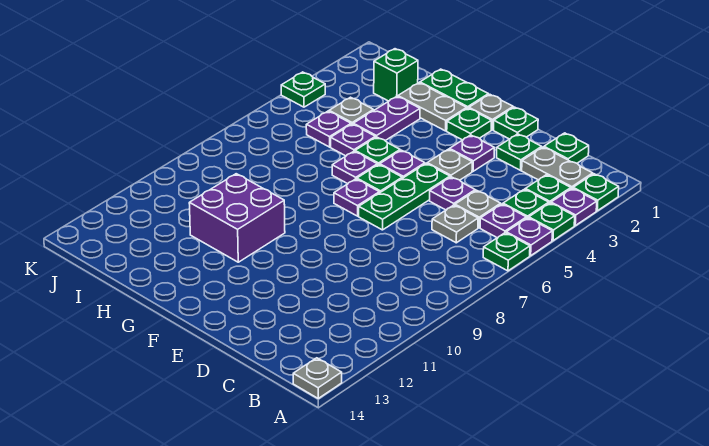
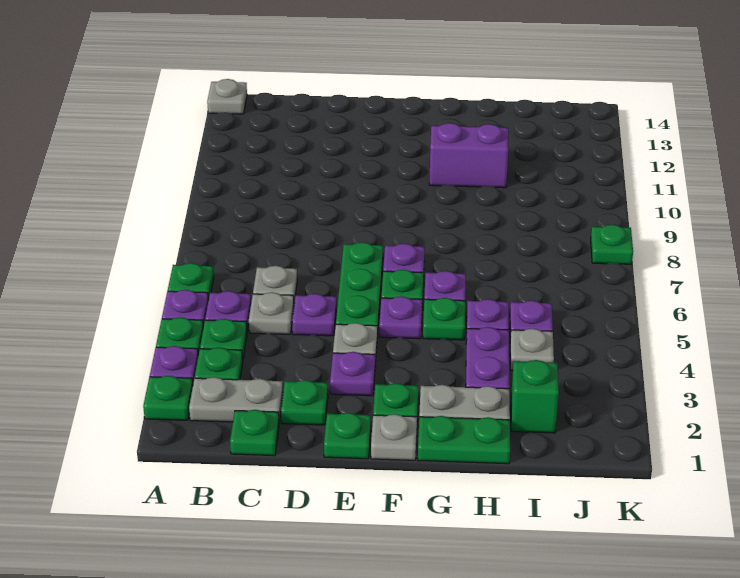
purple 2x2 brick [189,174,285,262] -> purple 1x2 brick [429,123,508,188]
green 1x1 plate [281,72,325,107] -> green 1x1 plate moved to [591,225,633,264]

